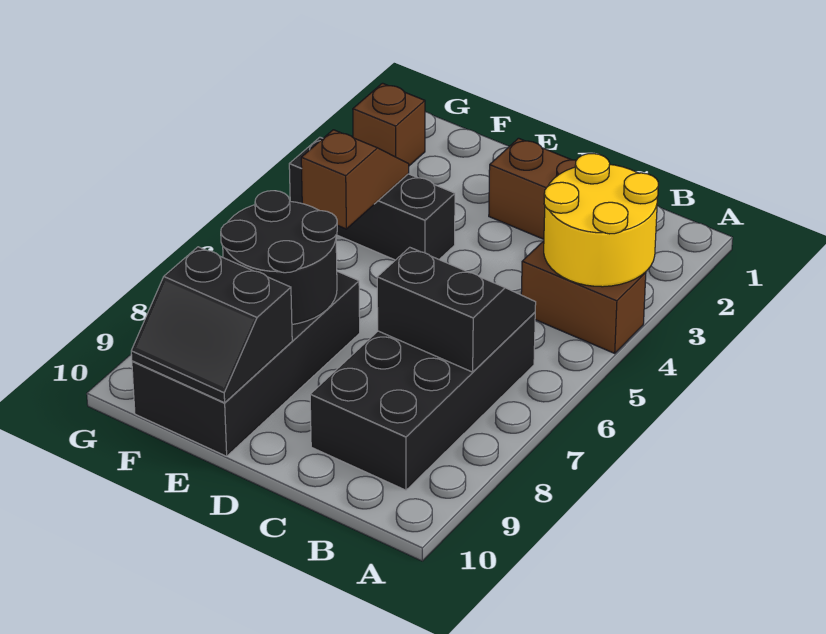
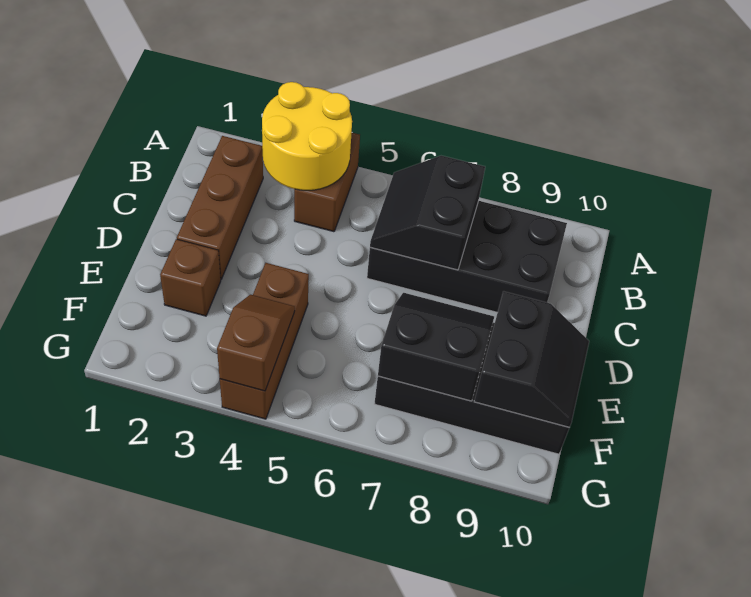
black 1x3 brick [289,137,455,260] -> brown 1x3 brick [220,263,309,419]
black 2x2 round brick [221,191,337,324] -> black 2x2 slope [378,293,494,401]
brown 1x2 slope [301,130,409,229] -> brown 1x2 slope turned to [217,295,295,391]
brown 1x1 brick [353,83,425,166] -> brown 1x1 brick moved to [160,239,221,316]

